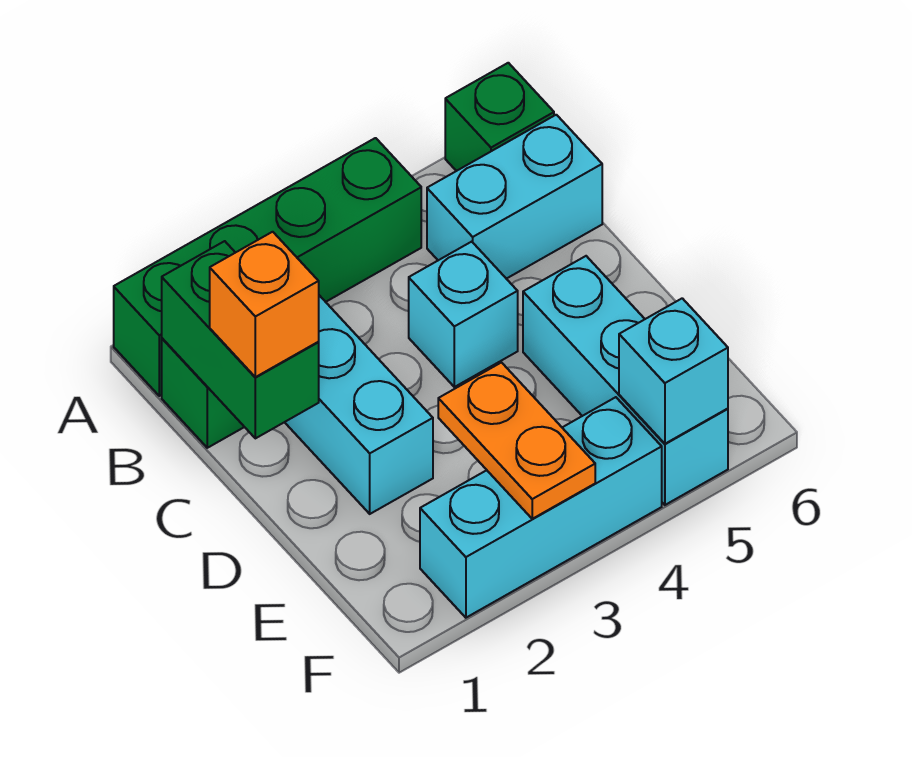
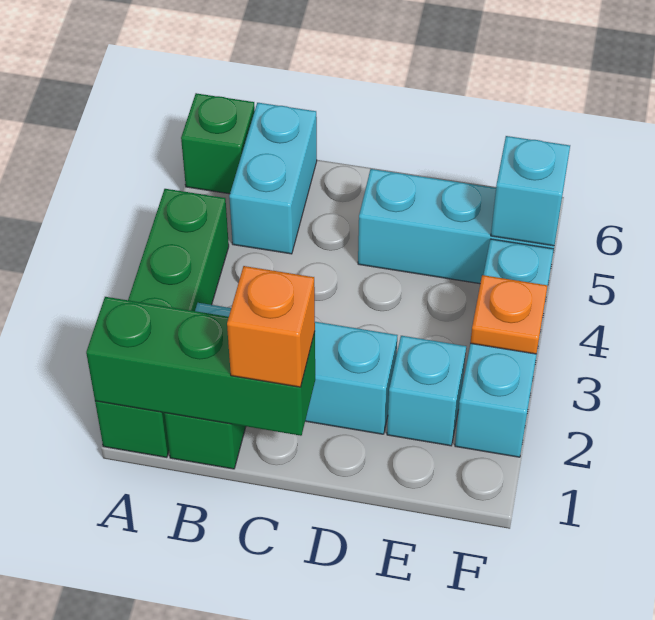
green 1x2 brick [162,241,319,438] -> green 1x3 brick [86,297,315,436]
cyan 1x1 brick [409,242,518,387] -> cyan 1x1 brick moved to [387,336,466,446]
orange 1x2 plate [438,363,595,519] -> orange 1x1 plate [470,275,548,354]

